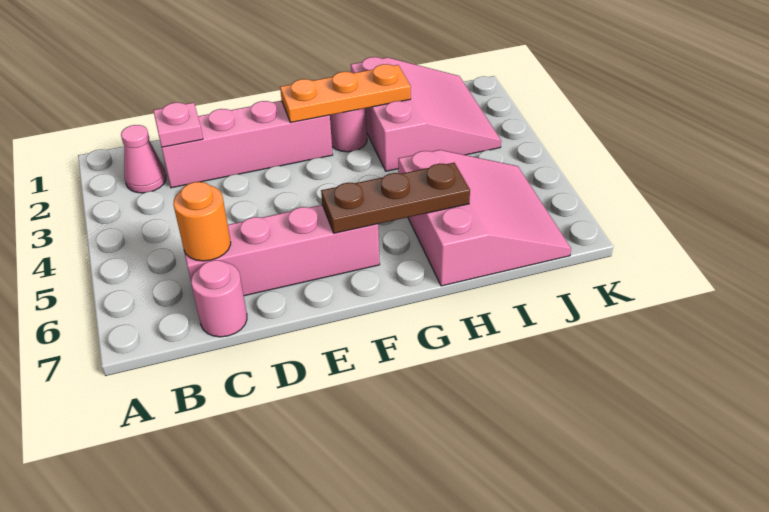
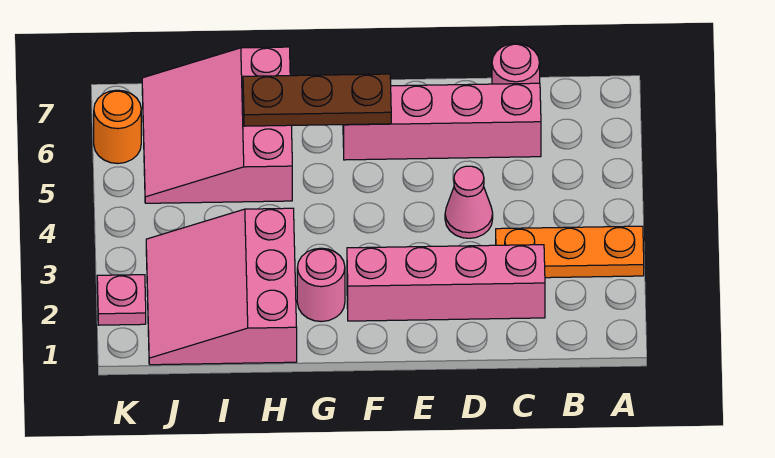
pink 1x1 cone [121,125,166,193] -> pink 1x1 cone moved to [445,166,493,238]
pink 1x1 plate [153,103,203,147] -> pink 1x1 plate moved to [97,275,146,325]
orange 1x1 round brick [173,182,231,261] -> orange 1x1 round brick moved to [94,90,141,163]
orange 1x3 plate [280,64,411,123] -> orange 1x3 plate moved to [496,226,644,278]

